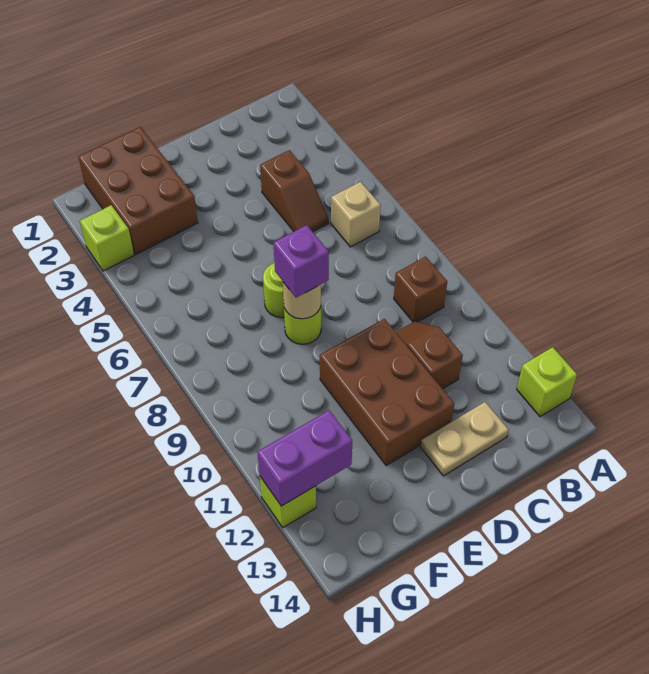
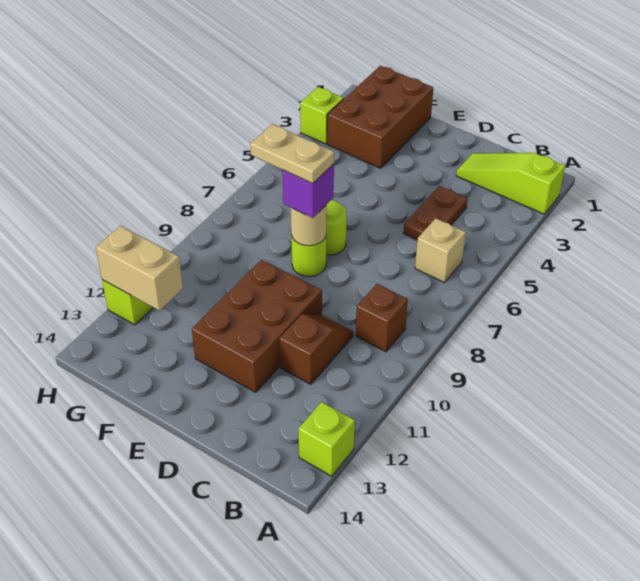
none -> lime 1x3 slope [456,153,565,214]
brown 1x2 slope [260,150,329,232] -> brown 1x2 plate [403,186,468,240]
tan 1x2 plate [421,402,509,476] -> tan 1x2 plate moved to [250,124,334,184]
purple 1x2 brick [257,410,352,506] -> tan 1x2 brick [96,226,183,310]

